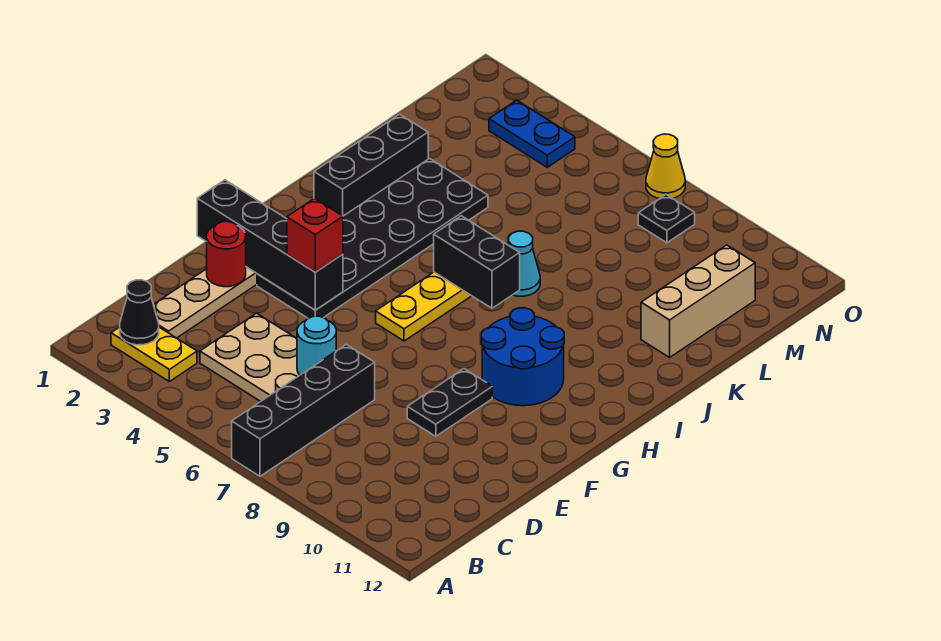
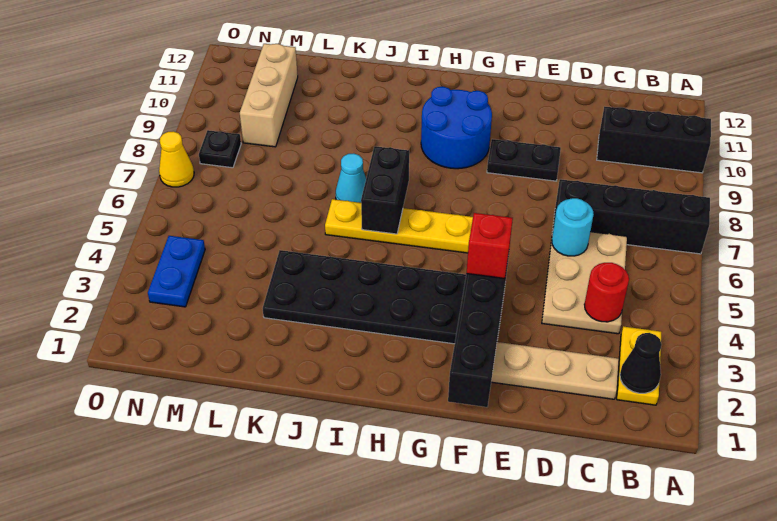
red 1x1 round brick [207,222,246,287] -> red 1x1 round brick moved to [584,263,629,322]
black 1x3 brick [314,114,428,216] -> black 1x3 brick moved to [597,107,711,173]
tan 1x3 brick [641,245,755,357] -> tan 1x3 brick turned to [240,44,298,147]

